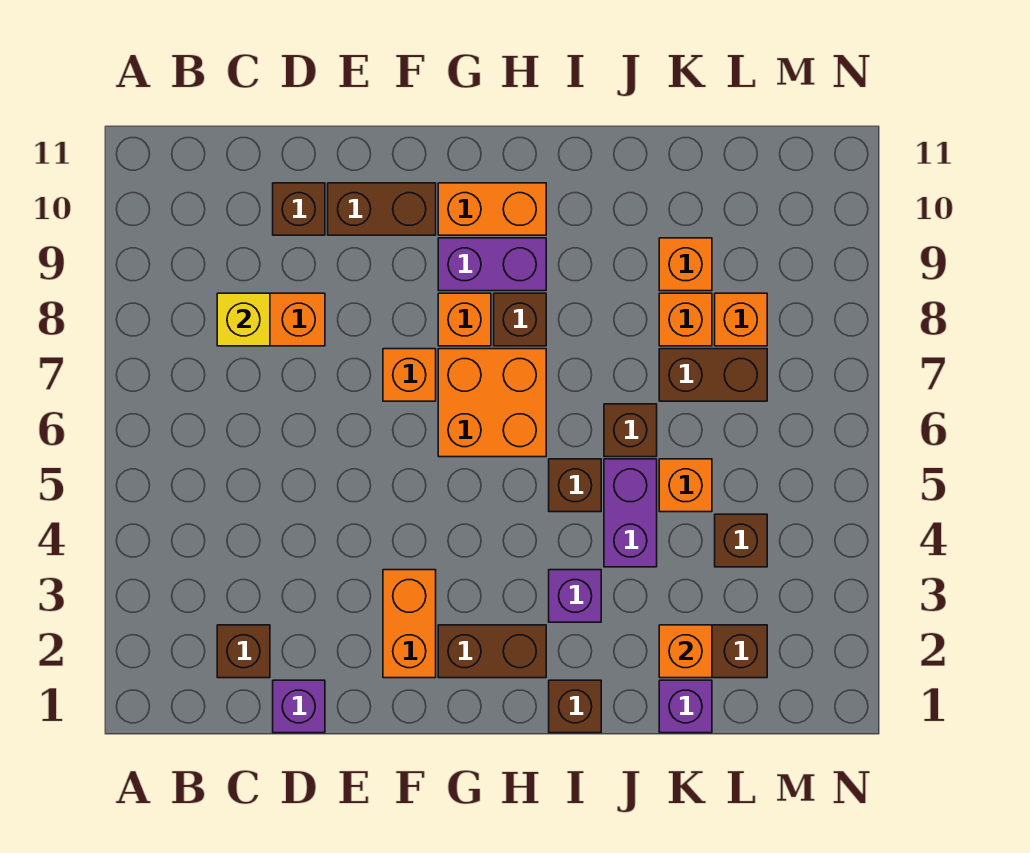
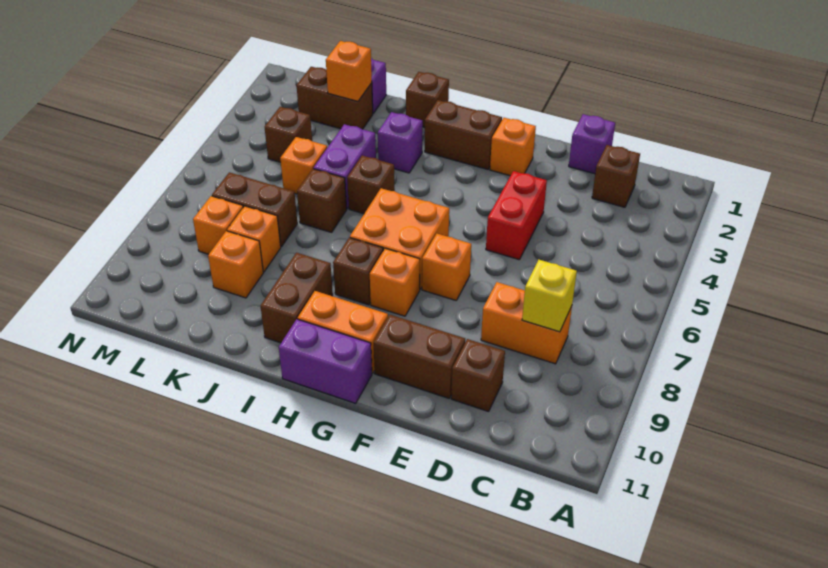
none -> red 1x2 brick [486,171,547,260]
orange 1x2 brick [383,570,436,678] -> orange 1x1 brick [490,118,536,176]
purple 1x2 brick [438,238,546,291] -> purple 1x2 brick moved to [279,319,372,403]
none -> brown 1x2 brick [260,253,333,343]

